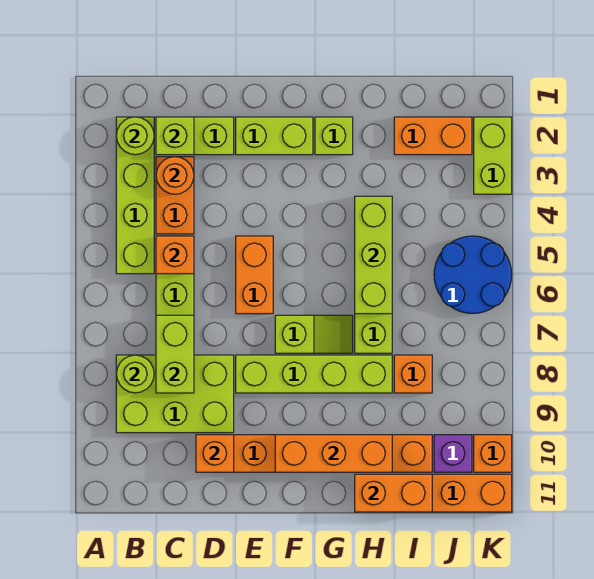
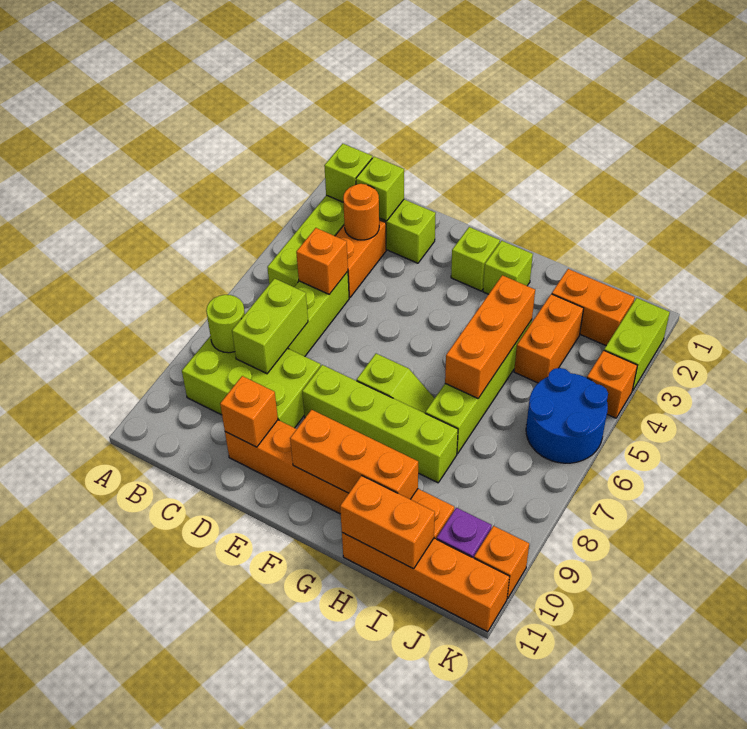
lime 1x1 round brick [116,117,154,155] -> lime 1x1 brick [324,144,372,202]
lime 1x2 brick [236,117,313,155] -> lime 1x1 brick [451,227,500,291]
orange 1x2 brick [236,236,273,314] -> orange 1x2 brick moved to [514,294,584,383]
lime 1x3 brick [355,196,392,314] -> orange 1x3 brick [445,275,535,398]
orange 1x1 brick [394,355,432,393] -> orange 1x1 brick moved to [587,351,637,418]

